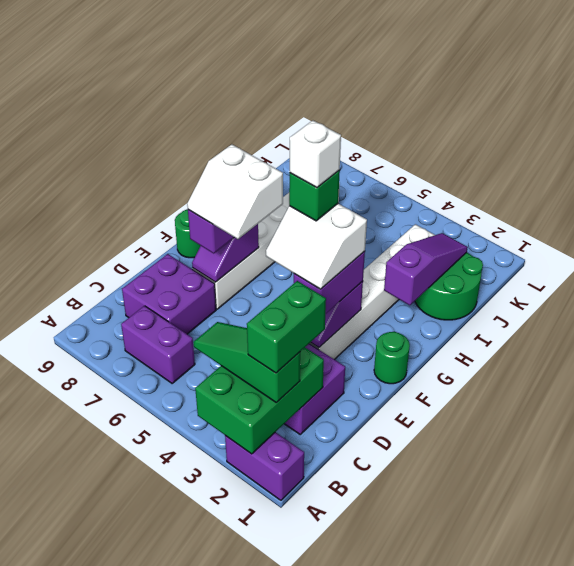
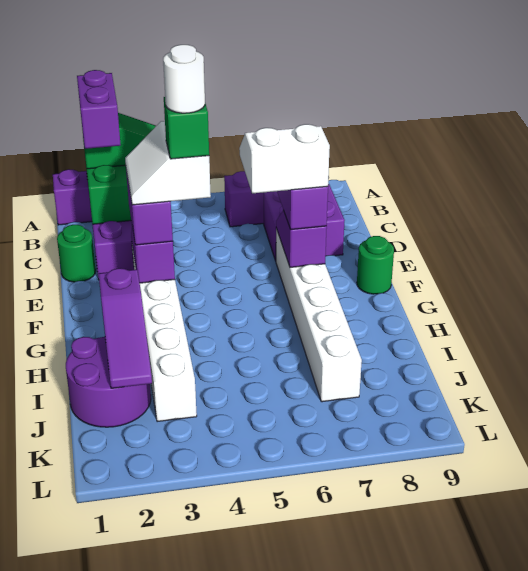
green 1x2 brick [247,281,326,373] -> purple 1x2 brick [77,70,121,149]
white 2x2 slope [266,203,367,289] -> white 2x2 slope turned to [125,121,211,205]
green 1x1 round brick [374,332,410,384] -> green 1x1 round brick moved to [57,225,96,282]
white 1x1 brick [290,121,341,188] -> white 1x1 round brick [163,45,205,113]
green 2x2 round brick [415,252,483,320] -> purple 2x2 round brick [66,337,151,427]

